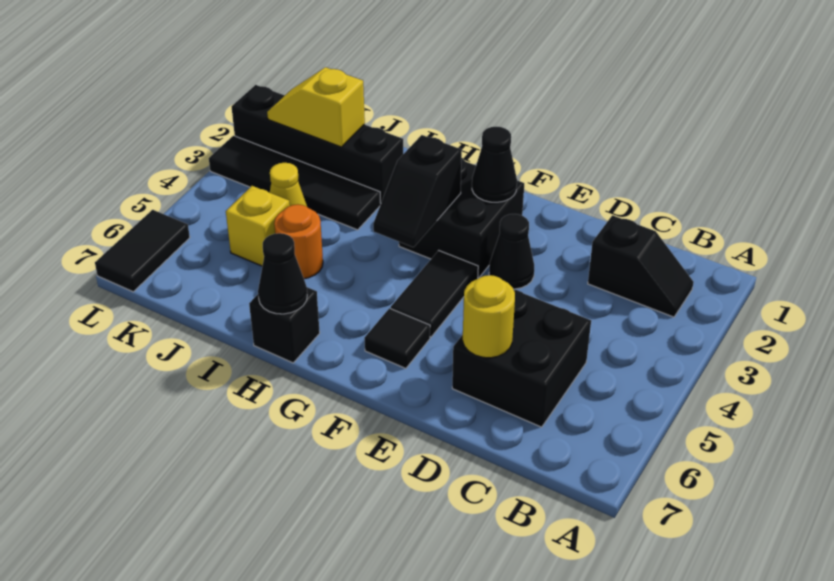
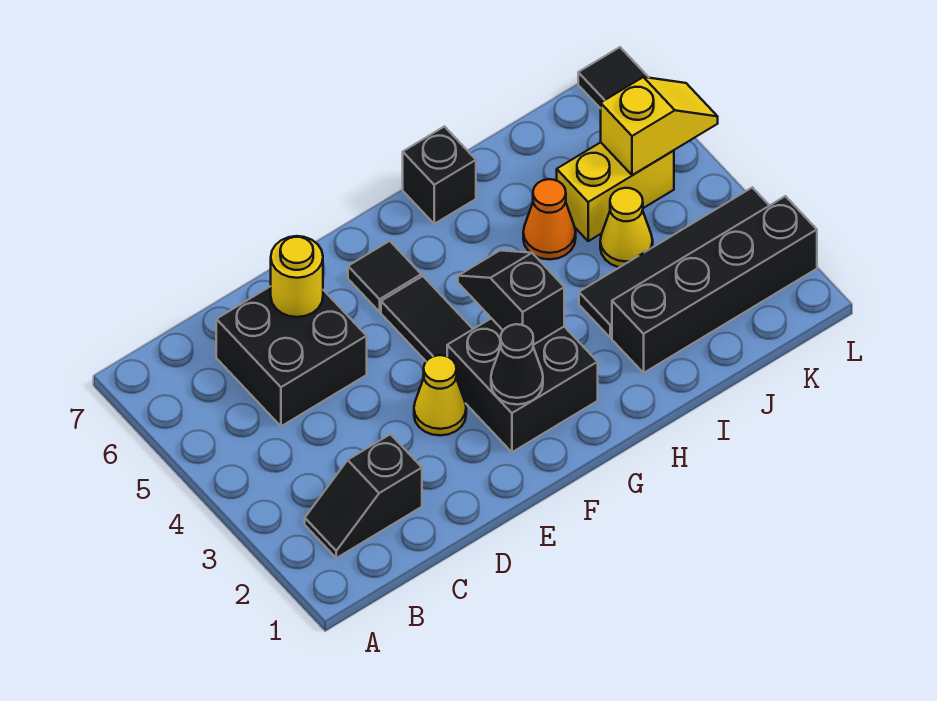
black 1x1 cone [489,214,534,289] -> yellow 1x1 cone [414,355,466,435]
black 1x1 cone [258,233,307,314] -> none
orange 1x1 round brick [274,204,323,279] -> orange 1x1 cone [523,179,576,259]
yellow 1x2 slope [267,67,365,147] -> yellow 1x2 slope moved to [601,77,718,175]
yellow 1x1 brick [226,186,290,266] -> yellow 1x2 brick [557,142,674,241]

